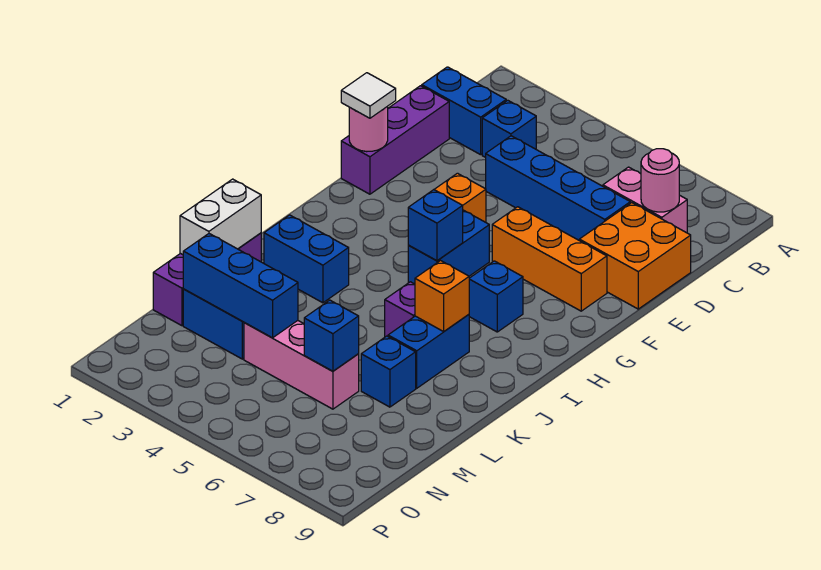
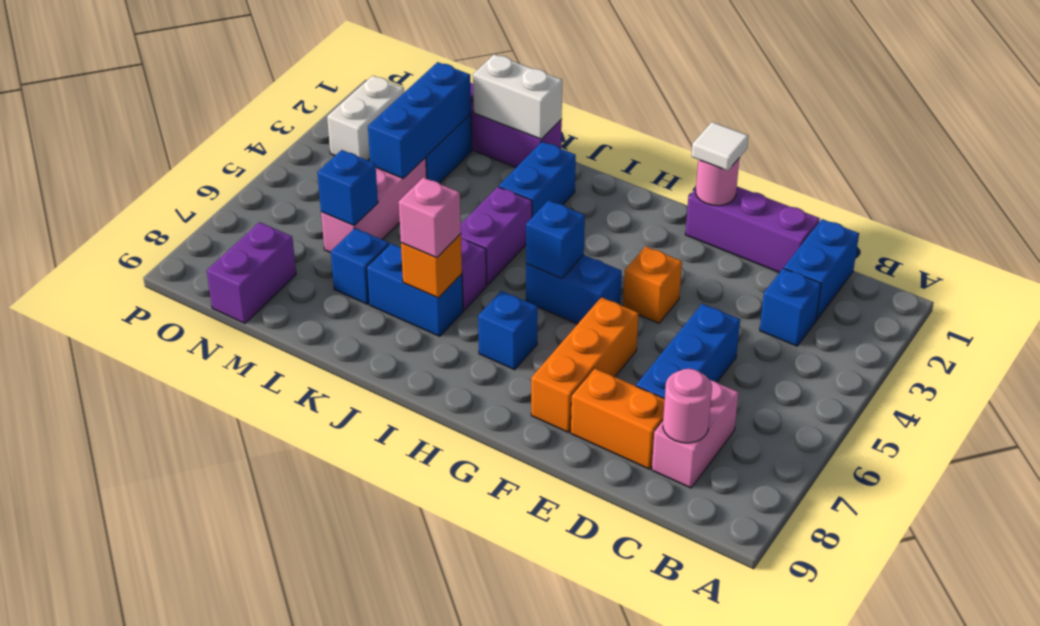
blue 1x4 brick [486,136,630,240] -> blue 1x3 brick [636,304,740,399]
orange 2x2 brick [579,203,691,309] -> orange 1x2 brick [571,368,665,469]
none -> purple 1x2 brick [461,187,532,285]
none -> pink 1x1 brick [399,177,461,258]
none -> purple 1x2 brick [207,222,296,323]
none -> white 1x2 brick [327,76,404,160]

